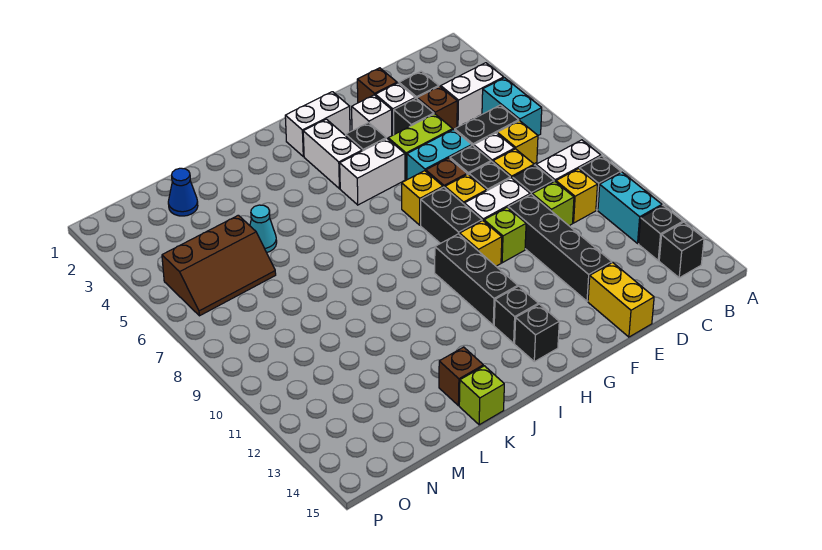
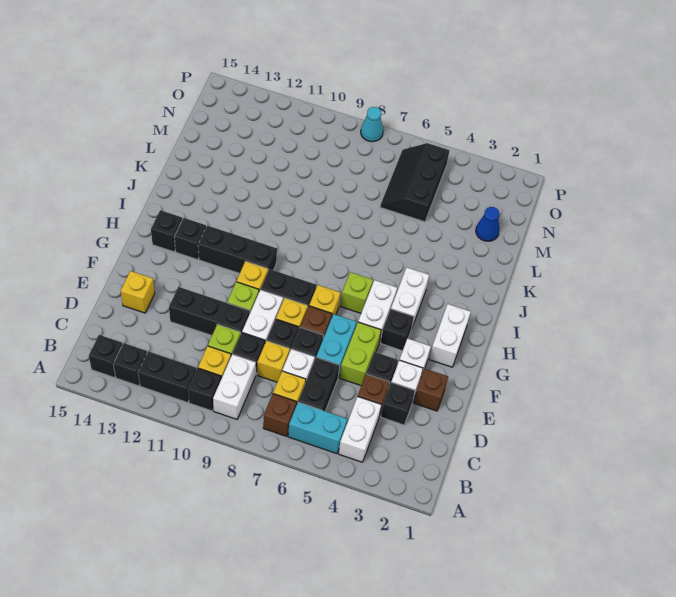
cyan 1x2 brick [598,172,662,243] -> black 1x2 brick [138,351,196,403]
black 1x4 brick [508,194,612,301] -> black 1x3 brick [169,287,250,336]
yellow 1x2 brick [588,262,654,337] -> yellow 1x1 brick [121,271,155,313]
white 1x2 brick [303,119,362,189] -> white 1x2 brick turned to [391,268,429,327]
brown 1x1 brick [439,347,483,406] -> brown 1x1 brick moved to [263,394,297,436]
lime 1x1 brick [459,366,504,425] -> lime 1x1 brick moved to [341,272,373,313]
cyan 1x1 cone [250,205,277,253] -> cyan 1x1 cone moved to [361,107,383,142]
brown 2x3 slope [162,215,276,316] -> black 2x3 slope [380,143,449,222]

